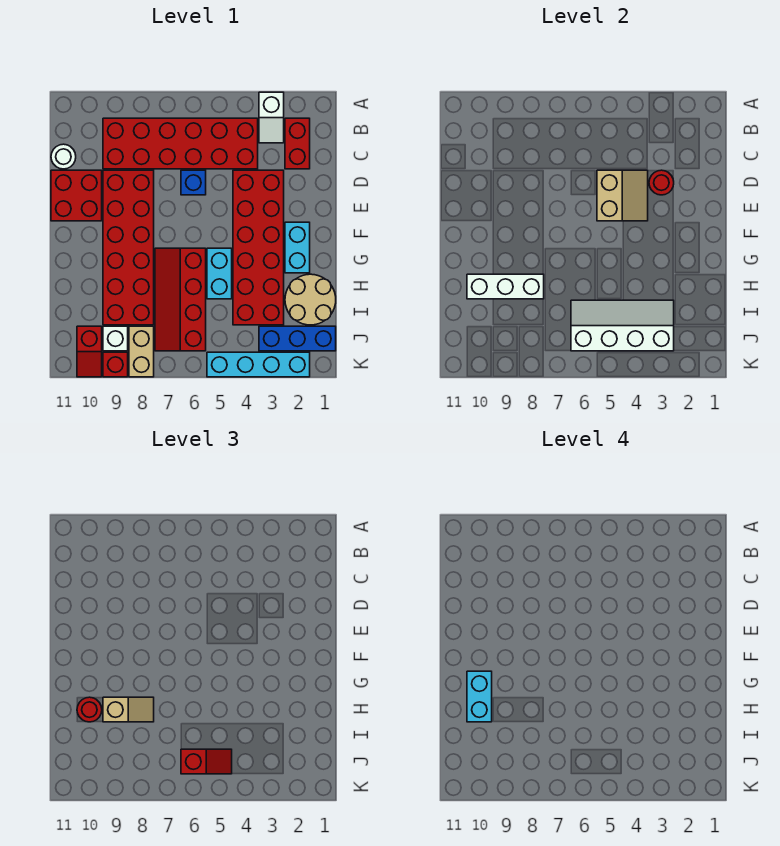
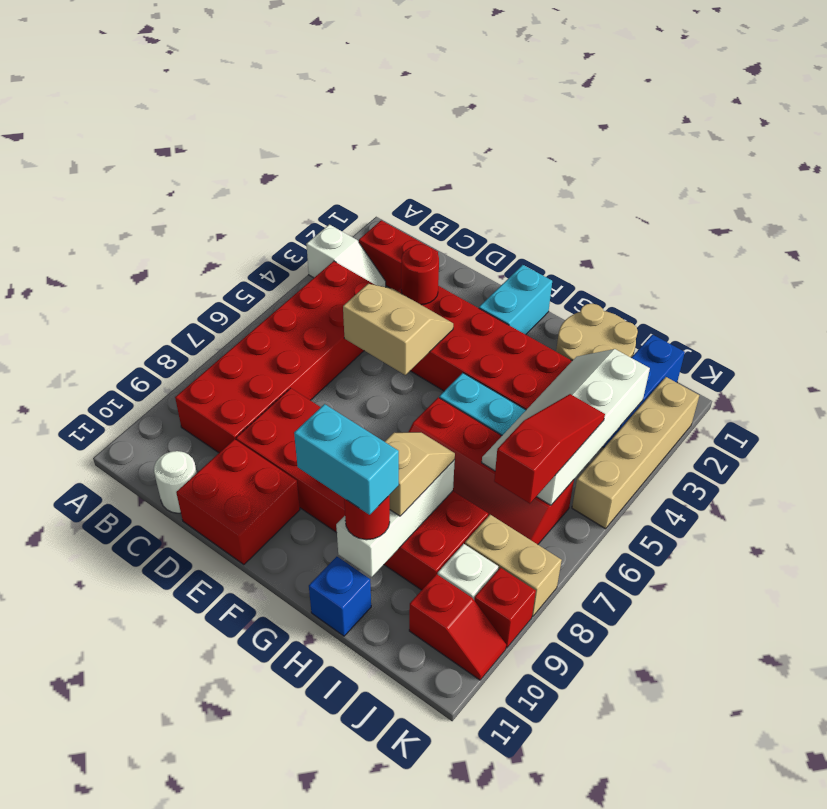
blue 1x1 brick [181,170,206,195] -> blue 1x1 brick moved to [309,557,371,636]
cyan 1x2 brick [285,222,310,273] -> cyan 1x2 brick turned to [479,265,552,335]
red 1x2 slope [181,749,232,774] -> red 1x3 slope [494,394,605,504]
cyan 1x4 brick [207,352,310,377] -> tan 1x4 brick [572,377,699,529]

